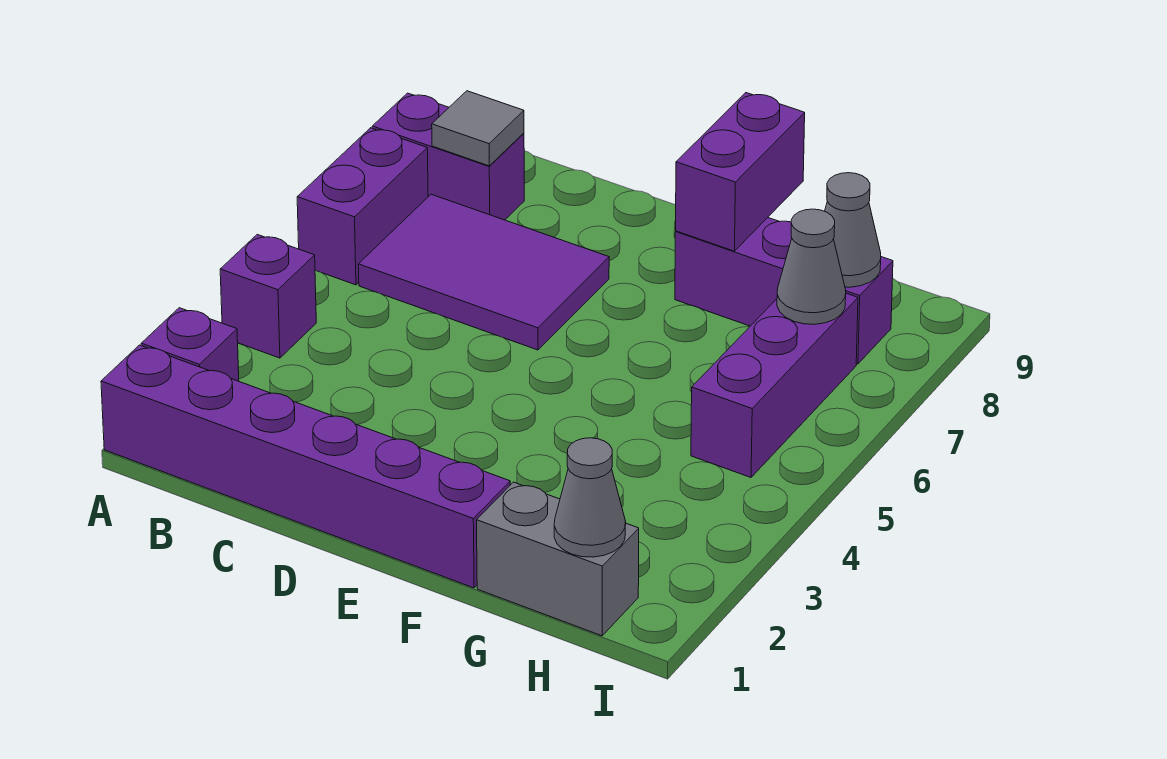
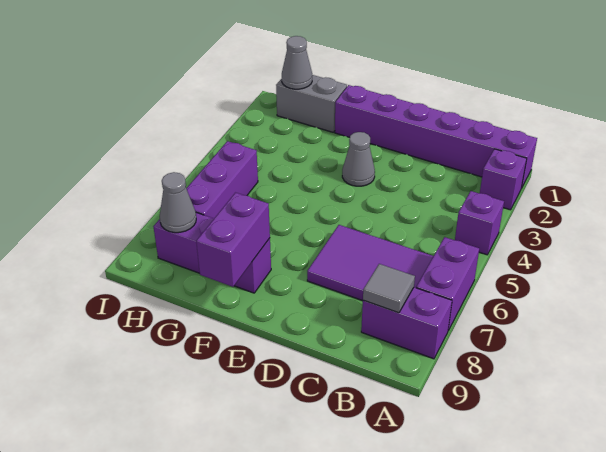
grey 1x1 cone [777,209,846,324] -> grey 1x1 cone moved to [342,132,375,186]

